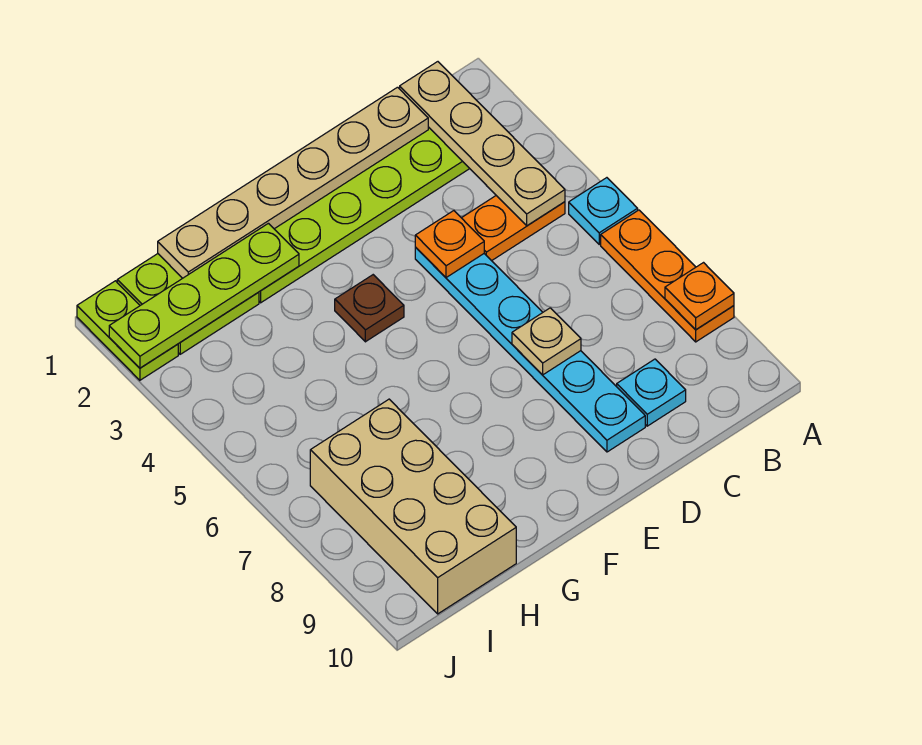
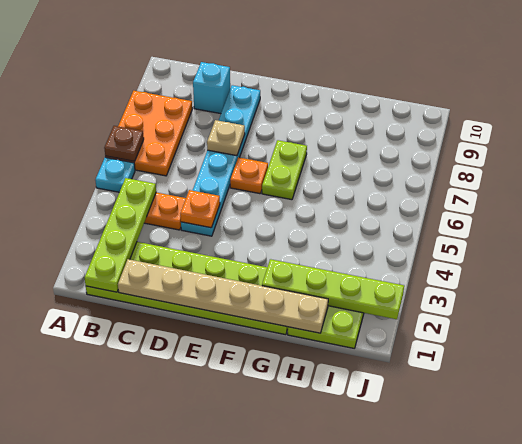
orange 1x3 plate [601,210,734,342] -> orange 2x3 plate [105,91,192,176]
orange 1x1 plate [665,263,734,330] -> orange 1x1 plate moved to [230,157,268,194]
tan 1x4 plate [400,62,565,226] -> lime 1x4 plate [85,178,156,292]
cyan 1x1 plate [617,359,686,426] -> cyan 1x1 brick [193,62,230,114]
brown 1x1 plate [335,275,404,342] -> brown 1x1 plate moved to [104,126,144,161]
tan 2x4 brick [310,399,516,614] -> none
lime 1x2 plate [77,281,178,380] -> lime 1x2 plate moved to [262,140,307,200]

